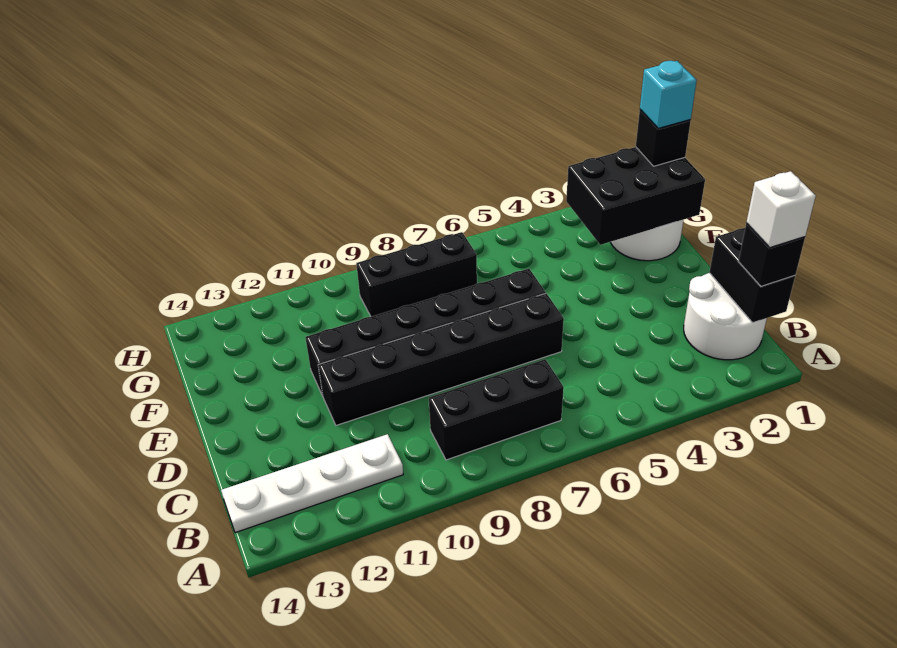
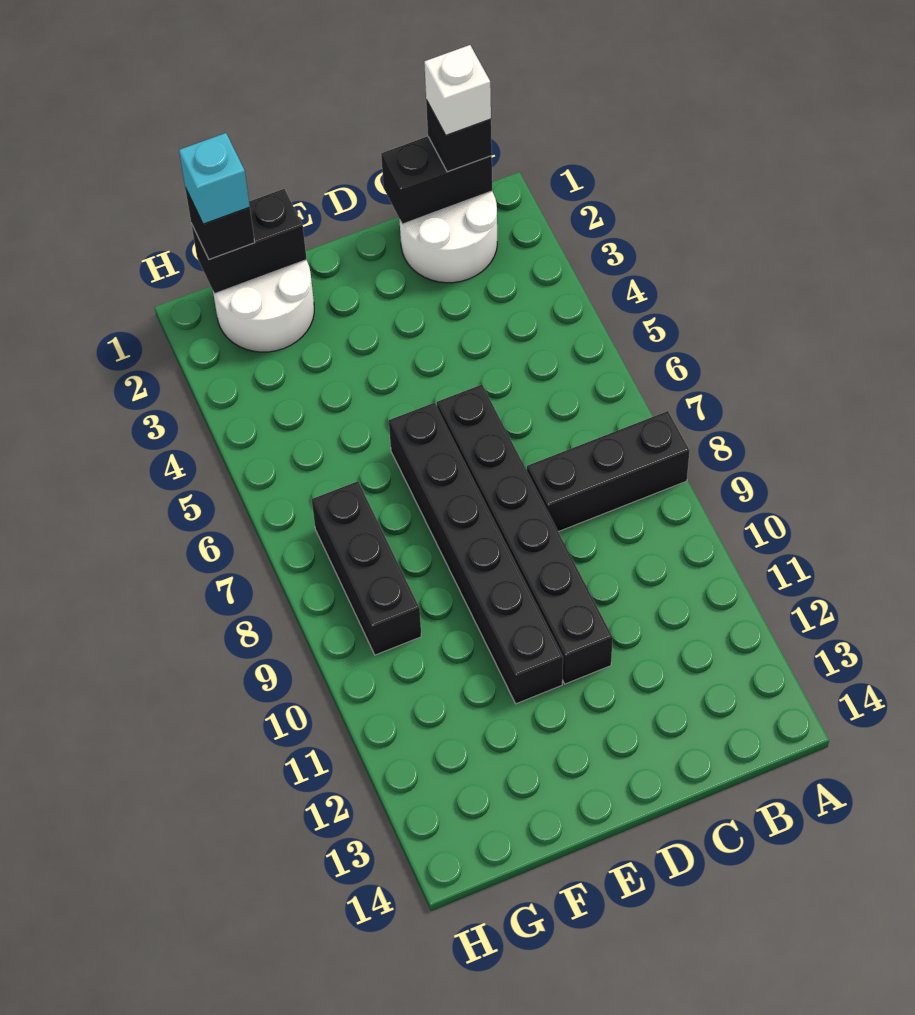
black 1x3 brick [429,359,564,460] -> black 1x3 brick turned to [527,411,690,532]
white 1x4 plate [221,434,403,533] -> none
black 2x3 brick [566,147,705,245] -> black 1x2 brick [191,189,307,294]

